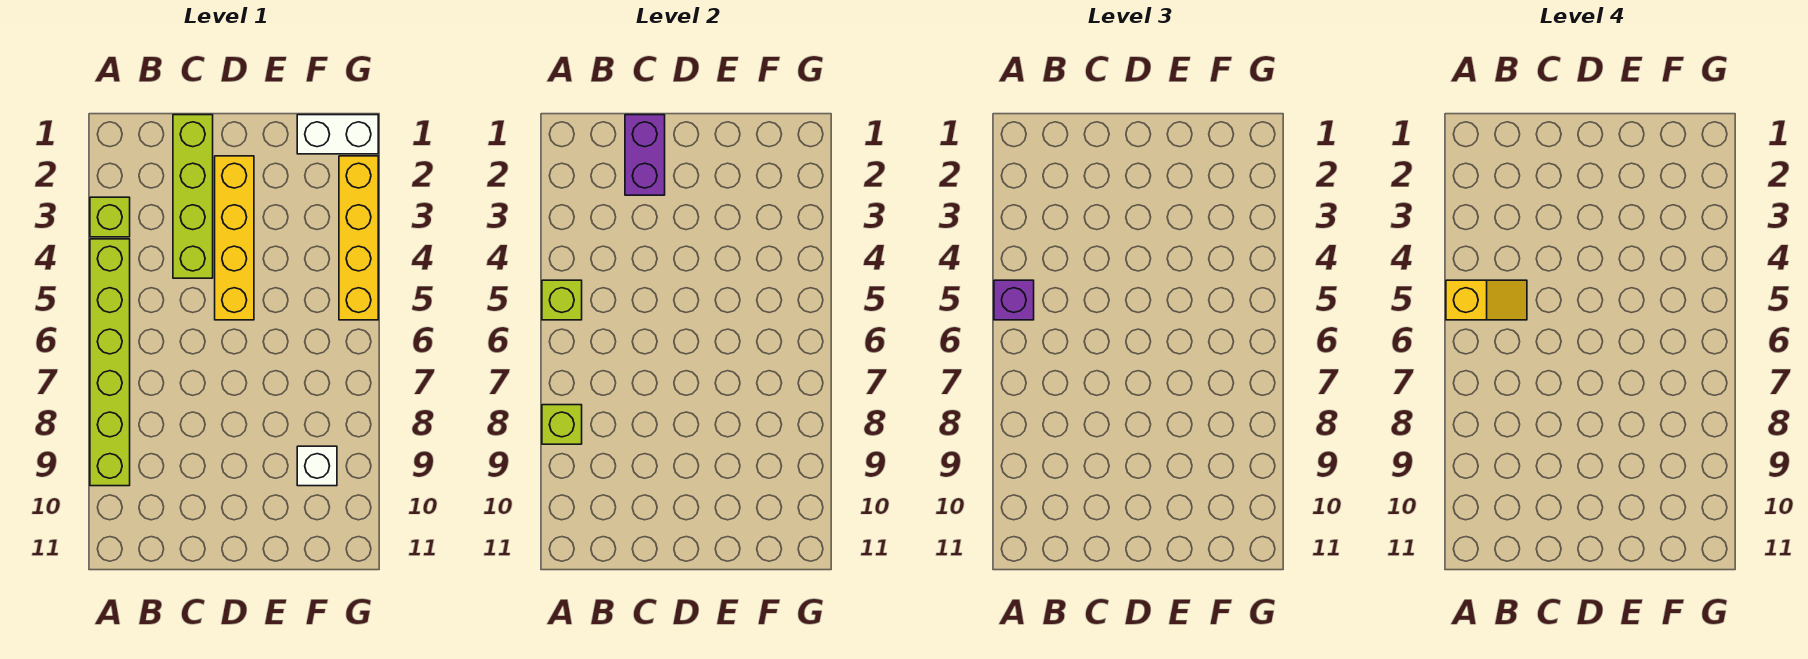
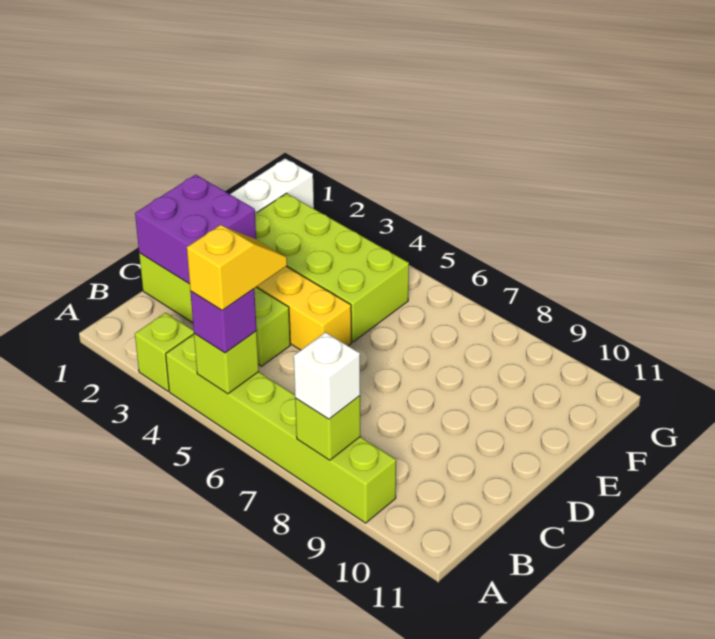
purple 1x2 brick [625,115,665,195] -> purple 2x2 brick [135,175,256,284]
none -> lime 2x4 brick [255,193,409,342]
white 1x1 brick [297,446,337,486] -> white 1x1 brick moved to [294,332,360,419]
yellow 1x4 brick [339,156,378,320] -> none

